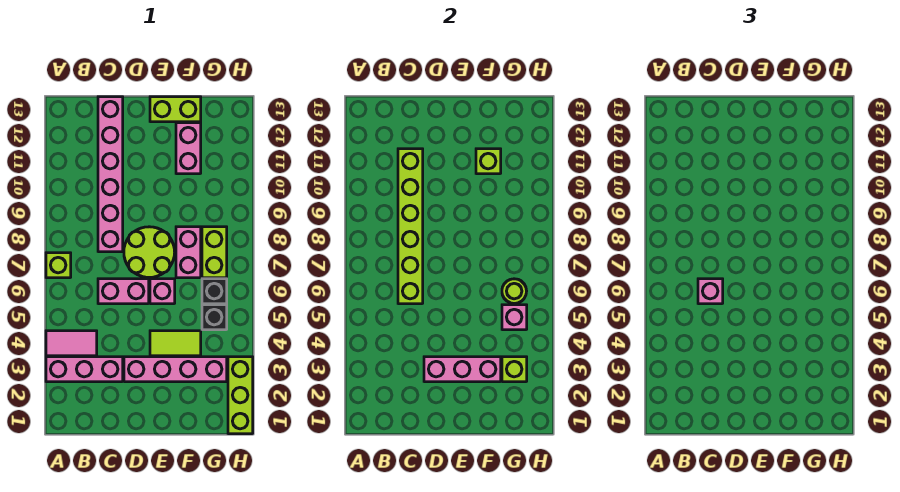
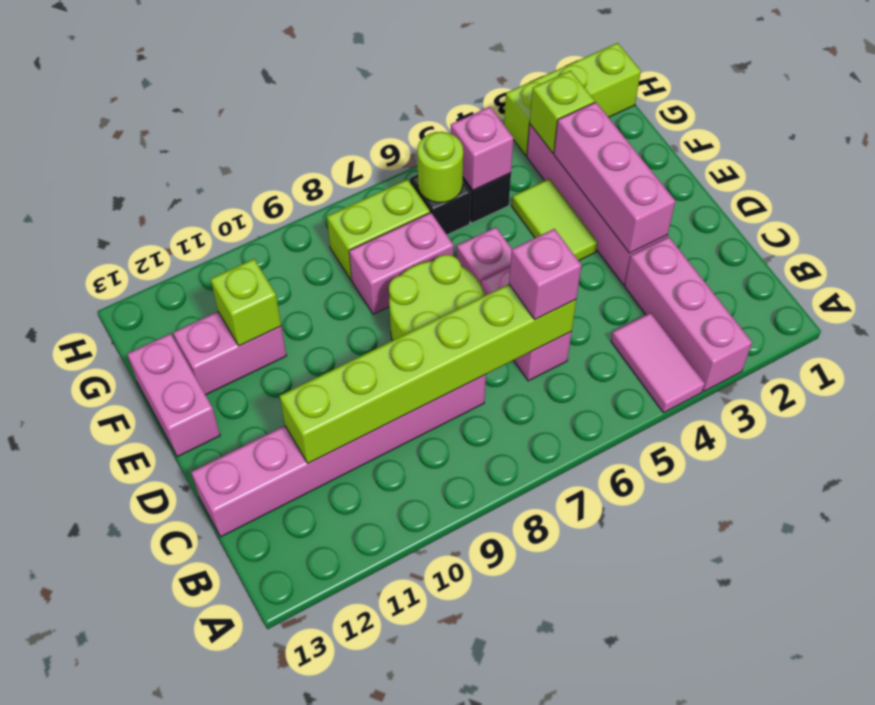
lime 1x1 brick [46,253,71,278] -> none
lime 1x2 brick [150,97,201,122] -> pink 1x2 brick [127,333,220,457]

